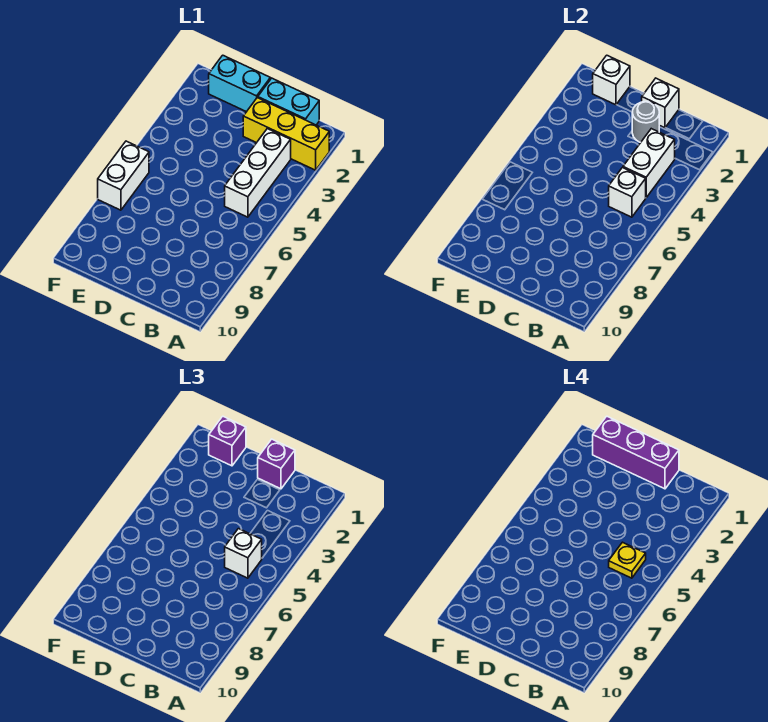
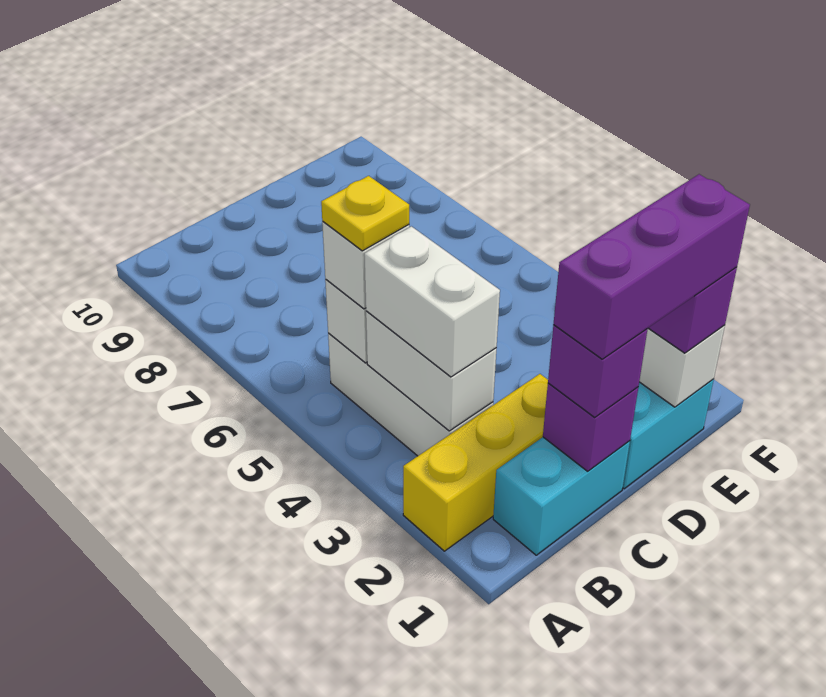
white 1x1 brick [642,78,679,128] -> purple 1x1 brick [543,383,638,471]
grey 1x1 round brick [632,102,659,142] -> none
white 1x2 brick [98,141,149,210] -> white 1x2 brick moved to [364,226,500,377]

